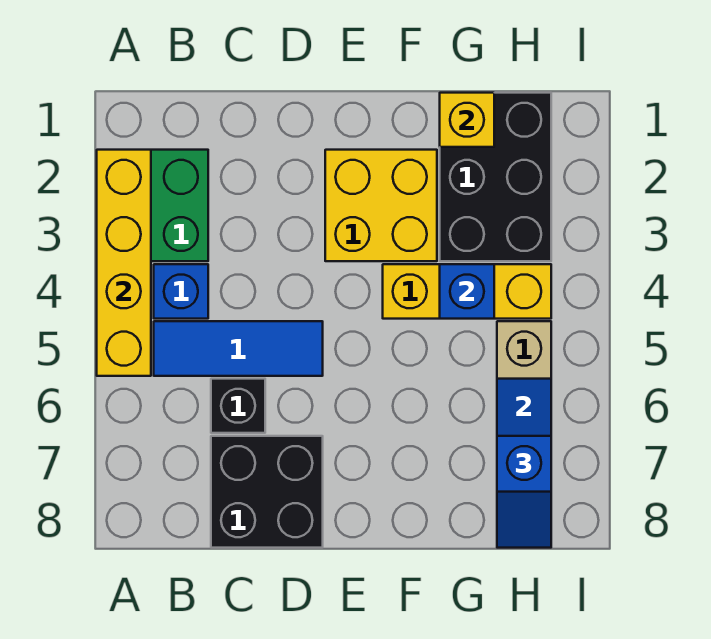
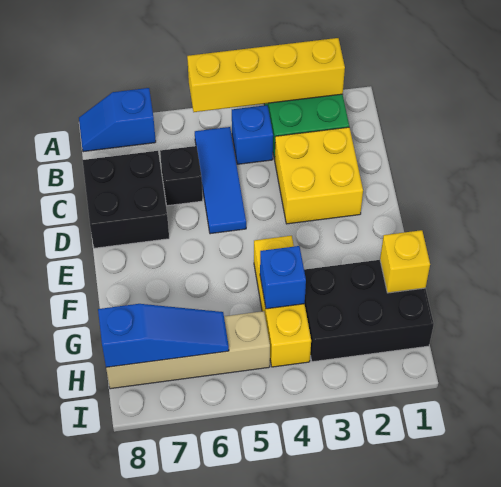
yellow 2x2 brick [325,150,437,261] -> yellow 2x2 brick moved to [275,127,363,224]
blue 1x2 slope [497,436,551,548] -> blue 1x2 slope moved to [79,88,156,152]

